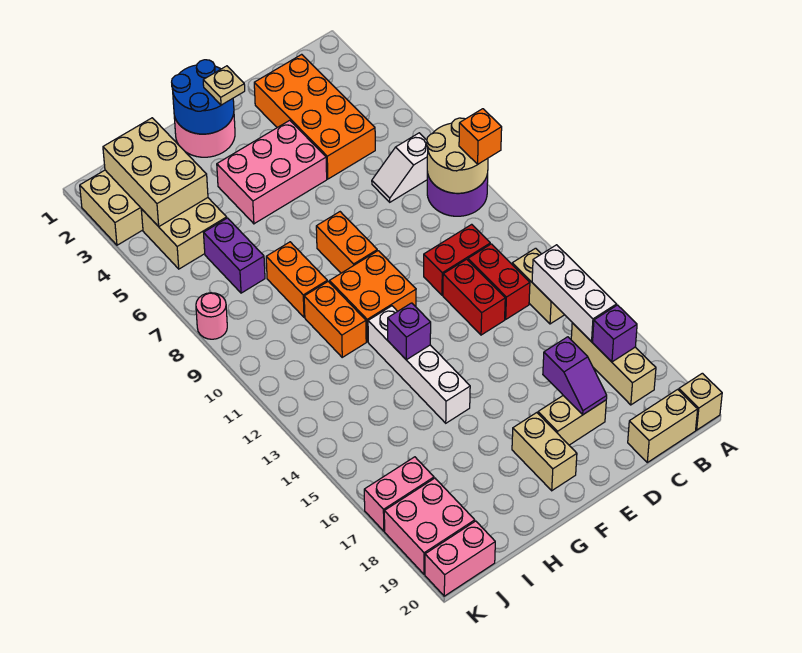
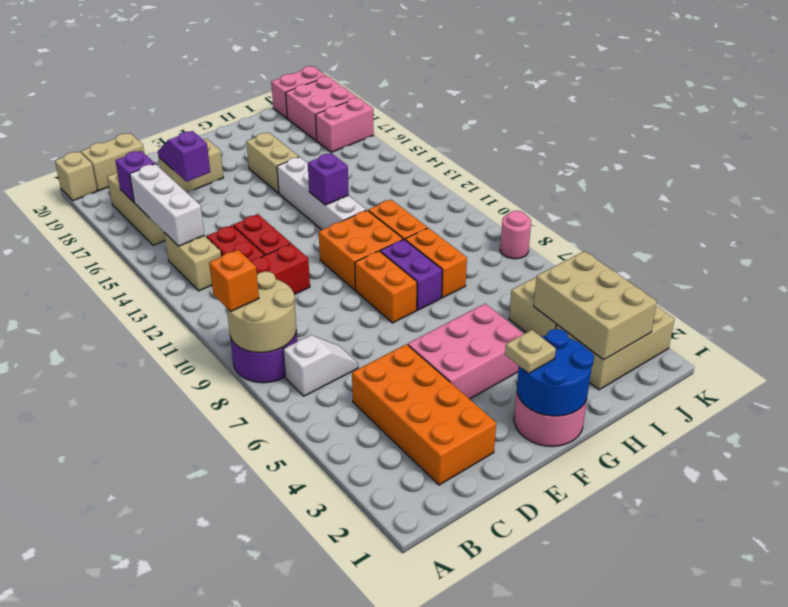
tan 1x2 brick [512,413,577,491] -> tan 1x2 brick moved to [246,132,299,193]
purple 1x2 brick [204,218,265,293] -> purple 1x2 brick moved to [380,239,442,310]

